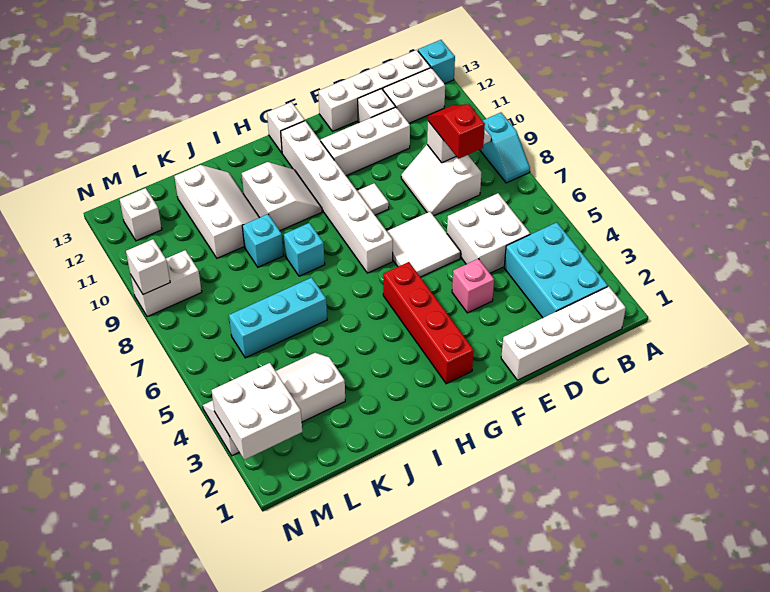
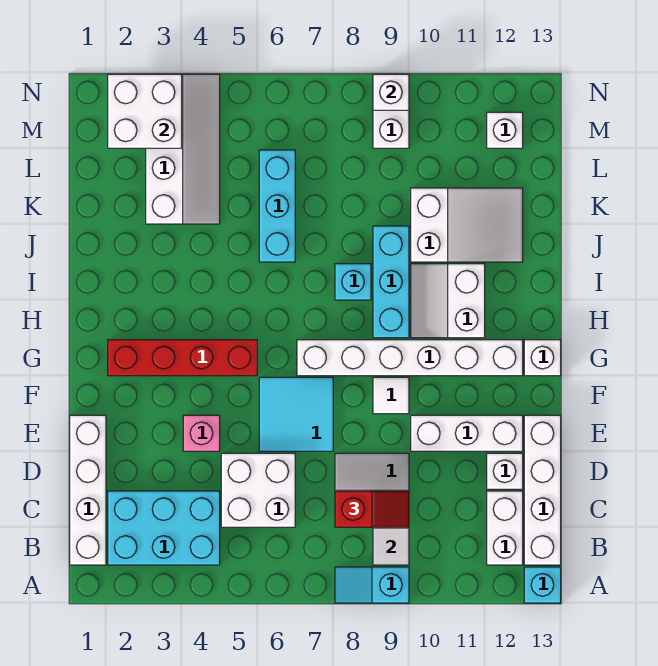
white 1x3 brick [321,107,410,176] -> white 1x3 brick turned to [411,415,523,451]
white 2x2 tile [387,212,461,277] -> cyan 2x2 tile [259,377,333,451]
white 2x2 slope [242,162,322,231] -> white 2x2 slope turned to [411,264,485,338]
cyan 1x1 brick [242,214,283,267] -> cyan 1x3 brick [373,226,409,338]
white 2x3 slope [174,165,260,258] -> white 2x3 slope turned to [411,188,523,262]

